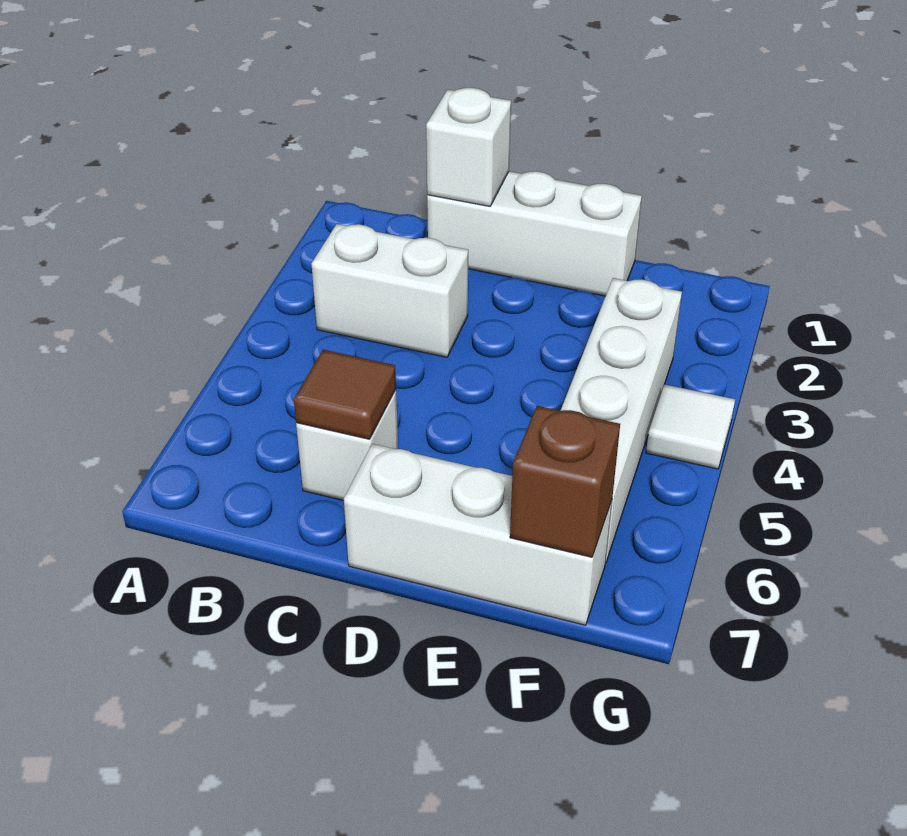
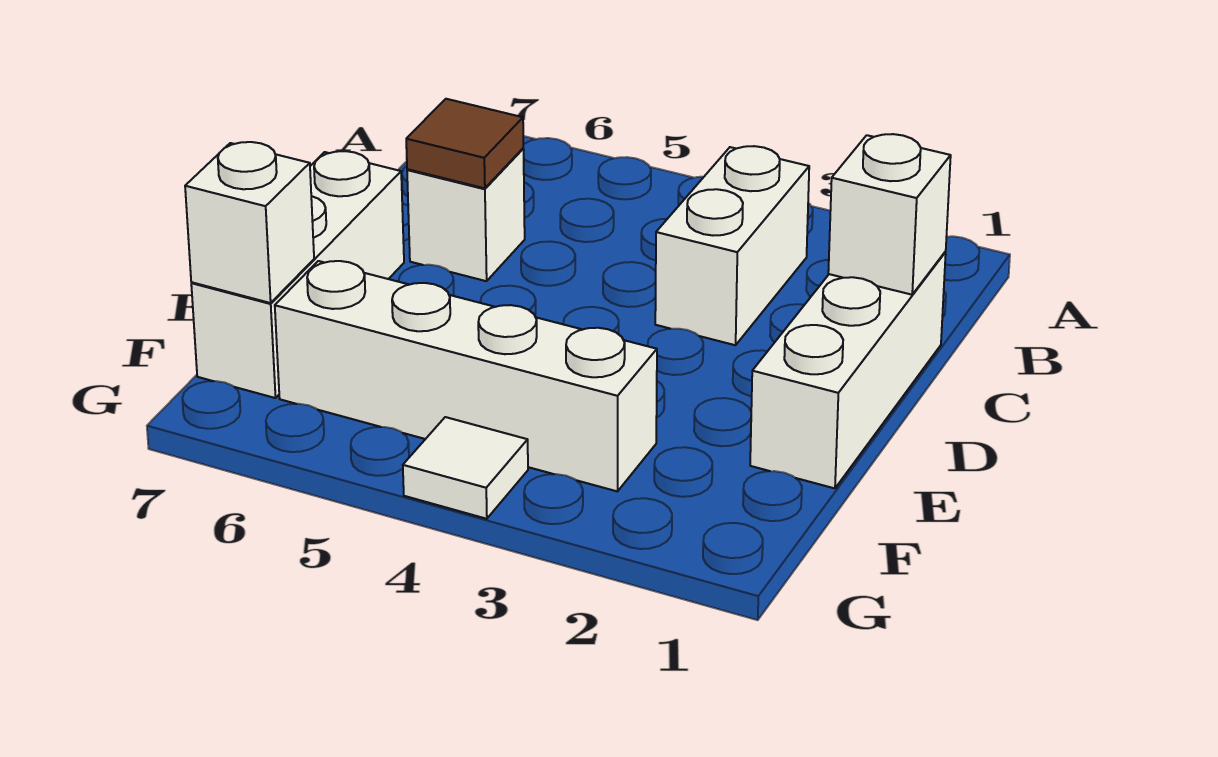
brown 1x1 brick [510,406,620,557] -> white 1x1 brick [185,142,314,303]

